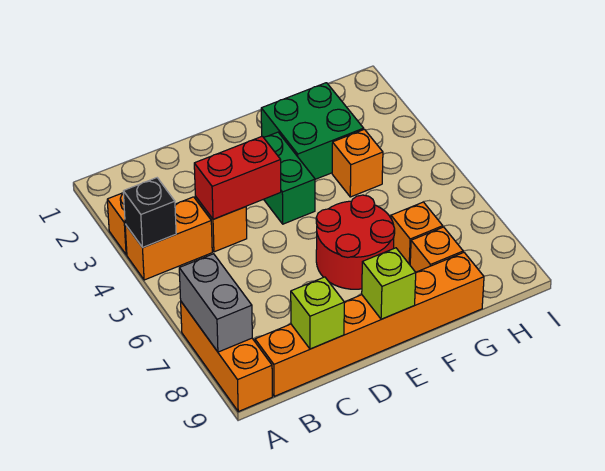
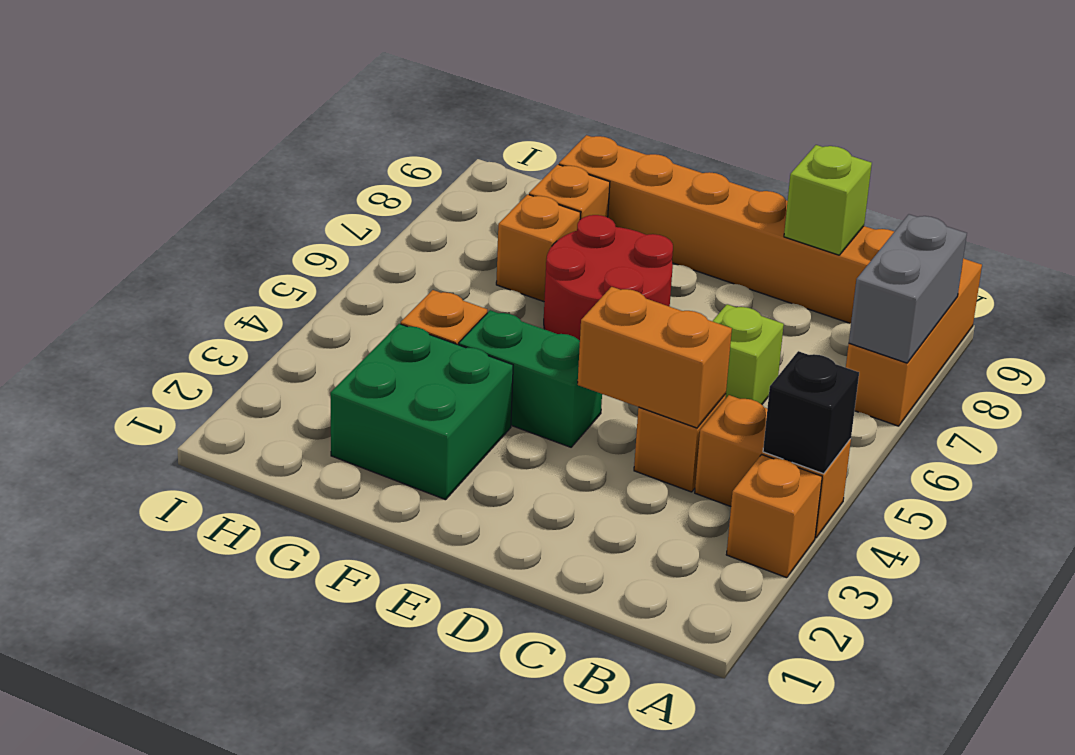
red 1x2 brick [194,136,281,219] -> orange 1x2 brick [578,287,732,428]
green 1x2 brick [264,132,315,224] -> green 1x2 brick turned to [459,310,602,447]
lime 1x1 brick [362,248,416,319] -> lime 1x1 brick moved to [713,304,784,404]

